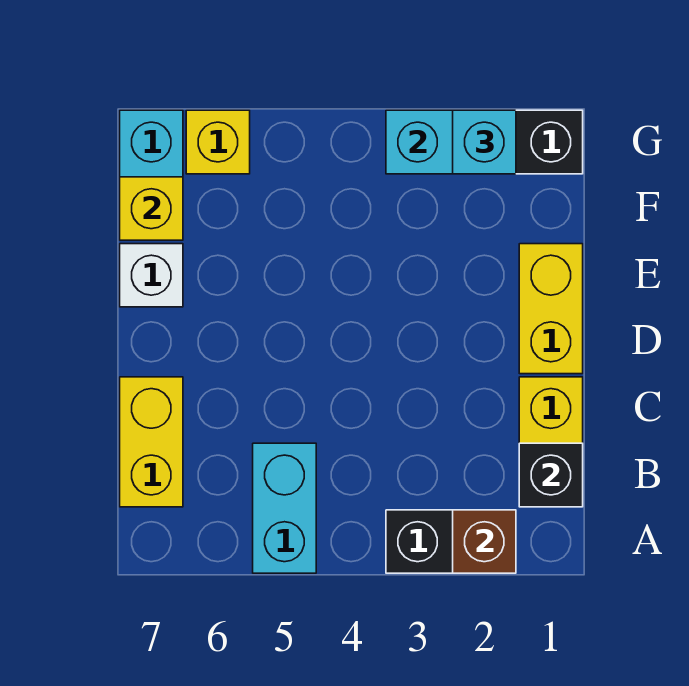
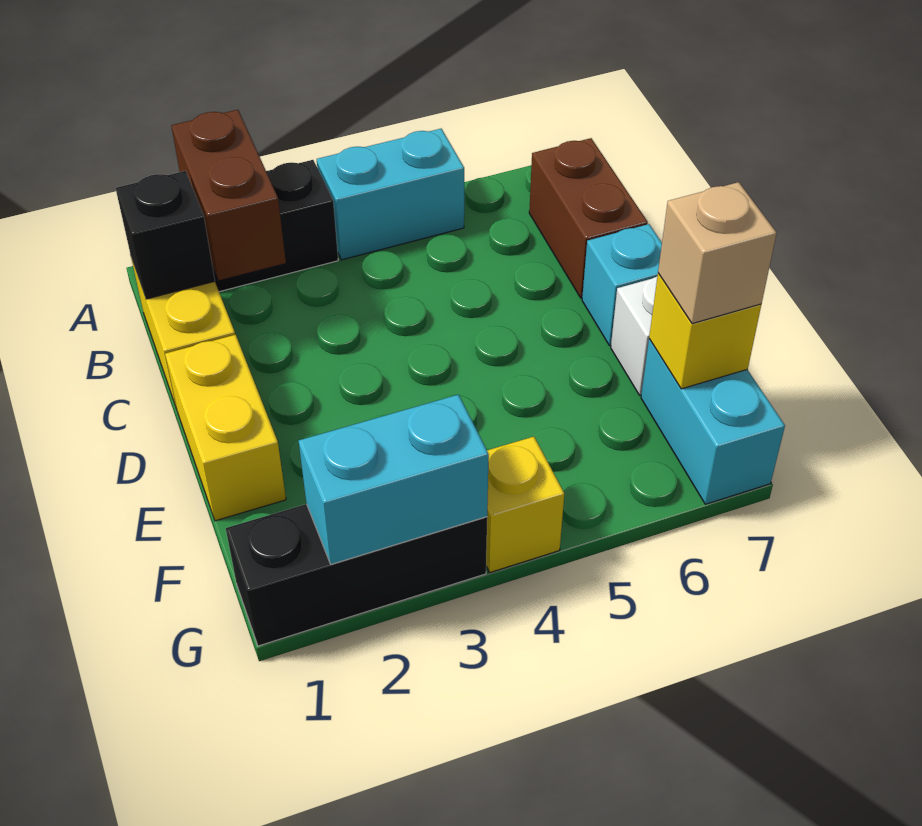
brown 1x1 brick [453,510,516,573] -> brown 1x2 brick [171,110,286,280]
cyan 1x2 brick [253,443,316,573] -> cyan 1x2 brick turned to [317,129,464,260]
yellow 1x2 brick [120,377,183,507] -> brown 1x2 brick [529,138,648,298]
none -> tan 1x1 brick [658,182,777,324]
cyan 1x1 brick [453,110,516,174] -> cyan 1x1 brick moved to [582,224,662,346]
yellow 1x1 brick [186,110,250,174] -> yellow 1x1 brick moved to [486,437,564,573]

